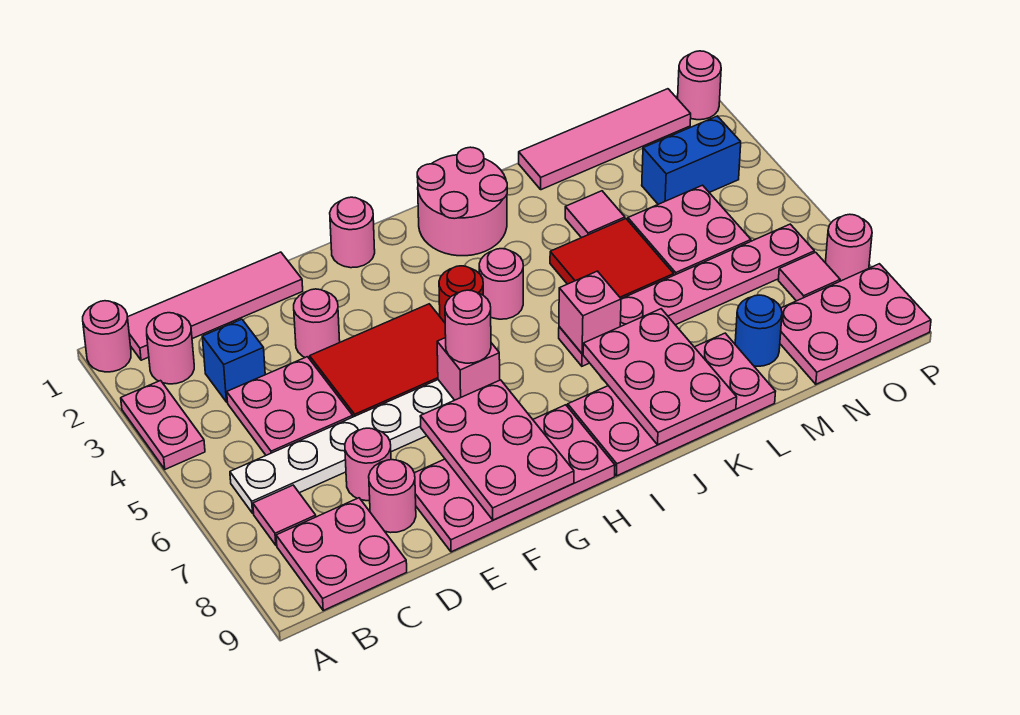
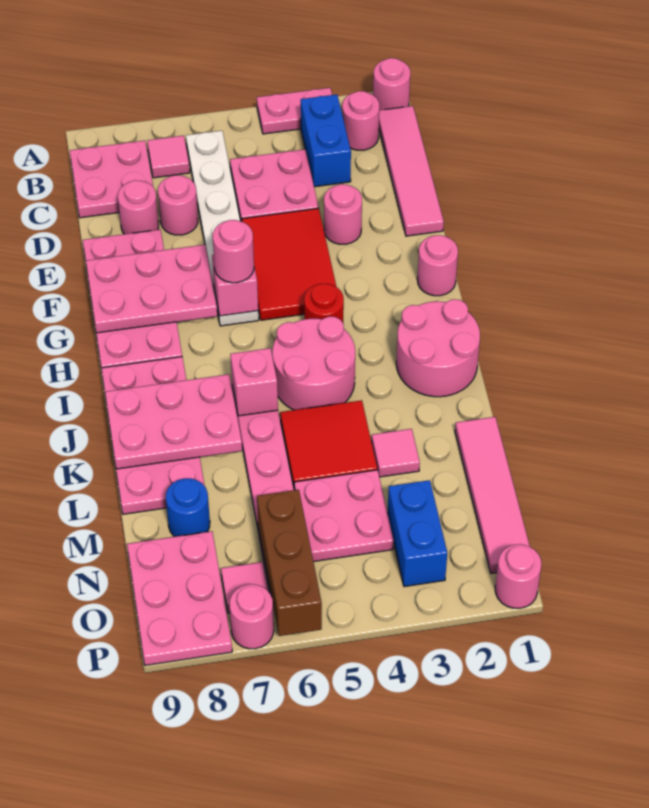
blue 1x1 brick [202,319,265,402] -> blue 1x2 brick [301,94,351,187]
pink 1x1 round brick [479,249,523,319] -> pink 2x2 round brick [272,317,355,410]
none -> brown 1x3 brick [257,490,322,636]

